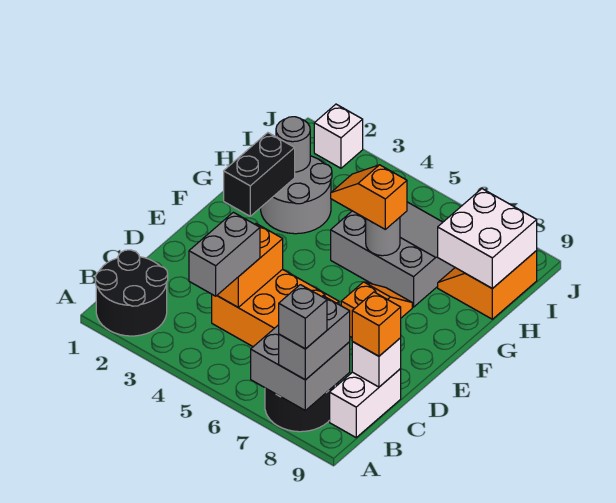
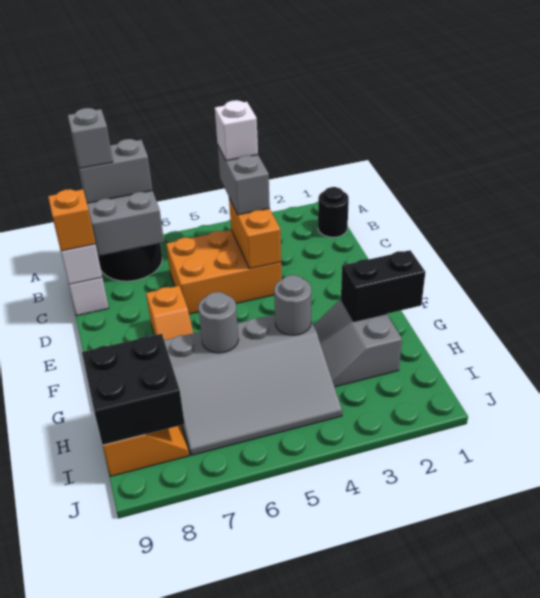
black 2x2 round brick [95,250,168,336] -> black 1x1 round brick [318,187,349,237]
grey 1x2 brick [279,296,350,380] -> grey 1x2 brick turned to [76,139,153,203]
black 1x2 brick [224,133,295,216] -> black 1x2 brick turned to [341,250,425,321]
grey 2x2 round brick [261,156,332,234] -> grey 2x2 slope [314,299,402,387]
grey 3x3 slope [331,202,455,307] -> grey 3x4 slope [164,315,342,455]
orange 1x2 slope [331,165,407,229] -> none
grey 1x1 round brick [276,117,310,172] -> grey 1x1 round brick moved to [274,275,311,335]
white 2x2 brick [438,189,537,289] -> black 2x2 brick [82,334,185,445]
white 1x1 brick [314,104,363,168] -> white 1x1 brick moved to [215,100,258,161]

